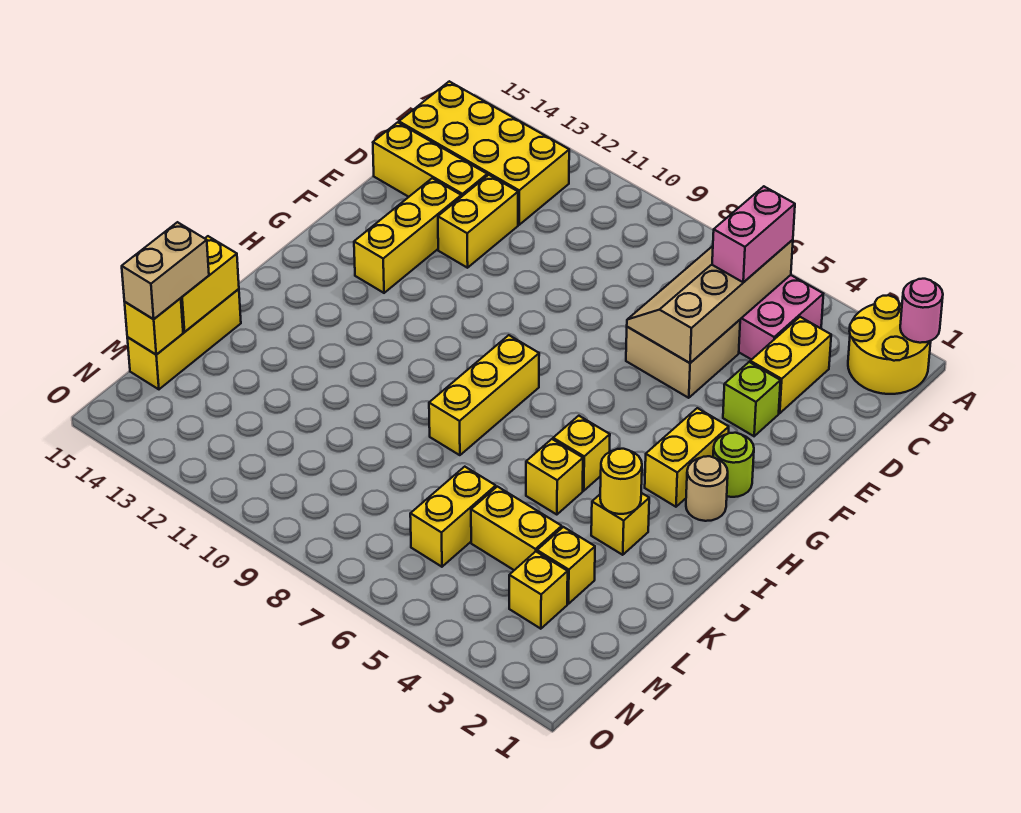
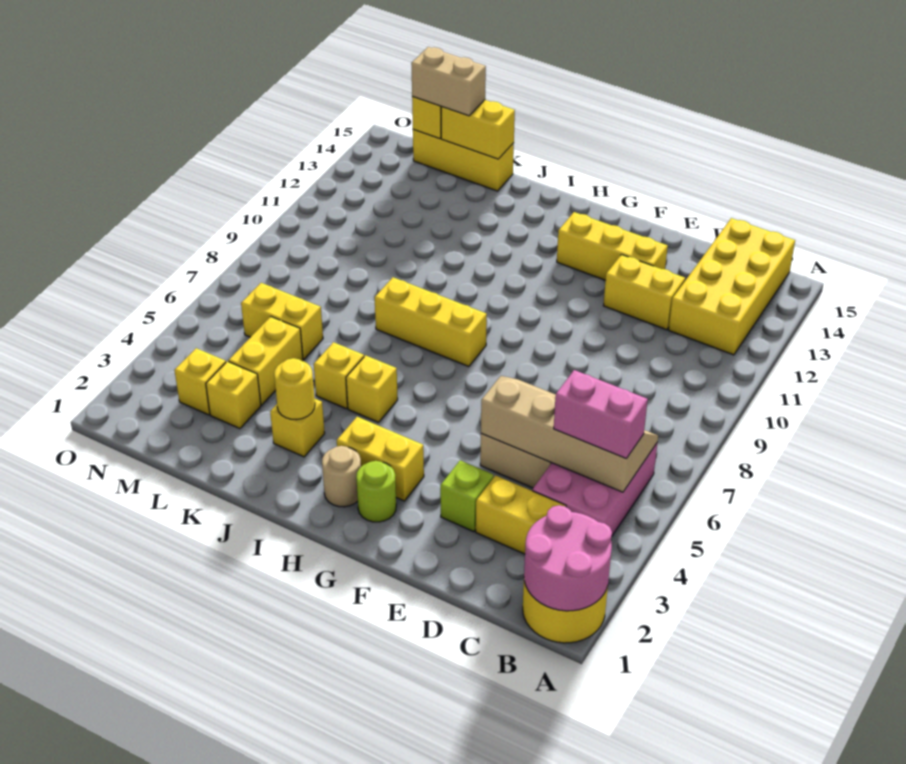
pink 1x1 round brick [900,279,943,343] -> pink 2x2 round brick [524,505,612,611]
yellow 1x3 brick [373,122,487,197] -> none

